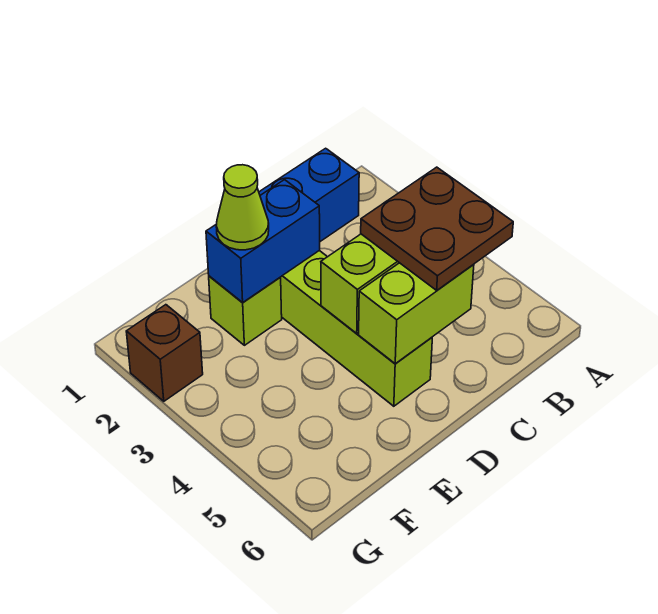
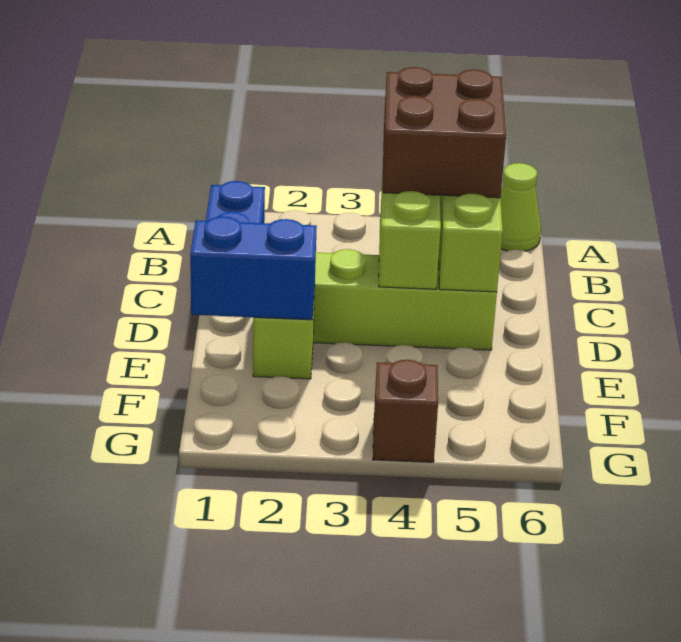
brown 2x2 plate [361,167,513,290] -> brown 2x2 brick [382,67,506,198]
blue 1x2 brick [206,180,320,303] -> blue 1x2 brick turned to [190,217,317,320]
lime 1x1 cone [216,165,269,250] -> lime 1x1 cone moved to [500,163,541,251]
brown 1x1 brick [126,305,203,401] -> brown 1x1 brick moved to [373,360,438,462]

